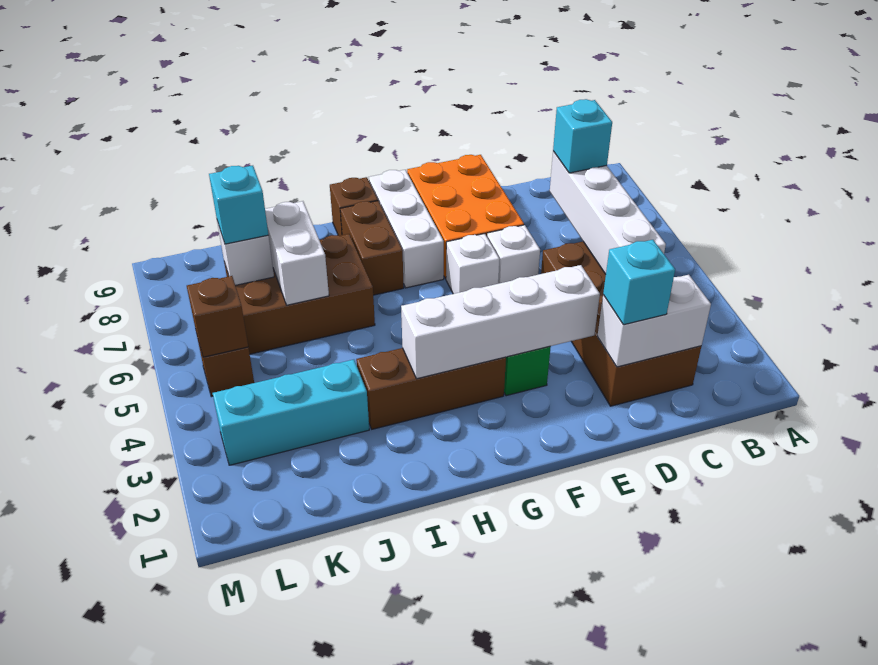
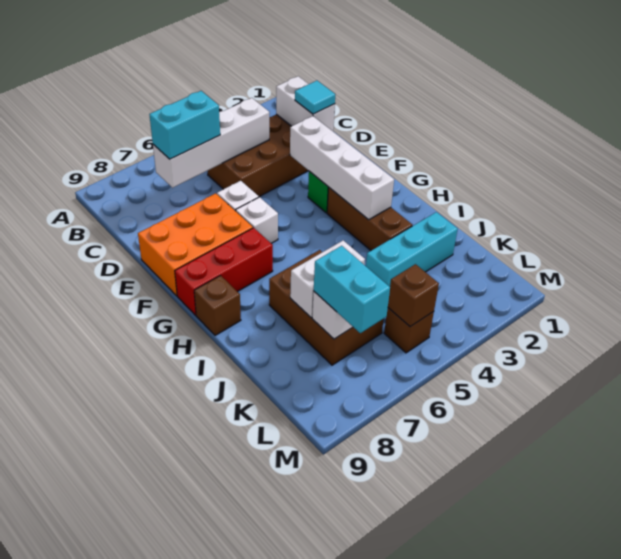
cyan 1x1 brick [553,99,612,173] -> cyan 1x2 brick [149,91,220,159]
cyan 1x1 brick [603,240,675,325] -> cyan 1x1 tile [295,81,335,114]
white 1x3 brick [369,170,444,288] -> red 1x3 brick [175,228,273,315]
brown 1x2 brick [340,201,404,295] -> none
cyan 1x3 brick [213,360,369,465] -> cyan 1x3 brick turned to [366,212,458,287]
cyan 1x1 brick [209,166,268,244] -> cyan 1x2 brick [314,246,390,333]

